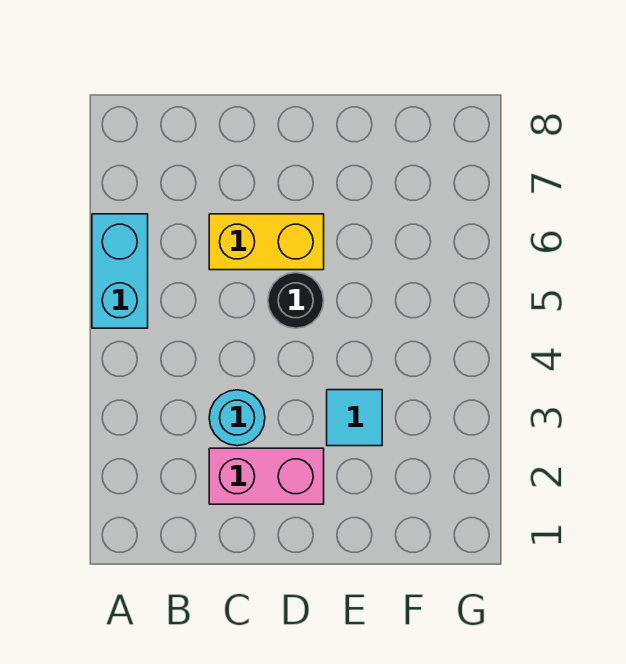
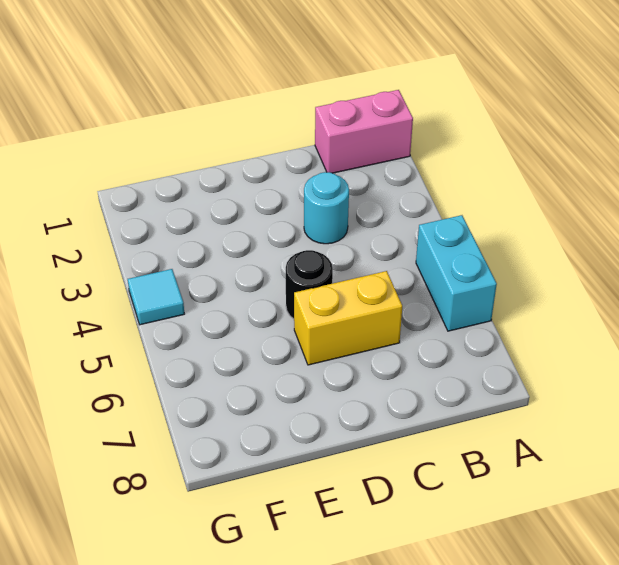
pink 1x2 brick [209,448,324,504] -> pink 1x2 brick moved to [315,90,413,173]
cyan 1x1 tile [327,390,382,446] -> cyan 1x1 tile moved to [128,269,184,325]

